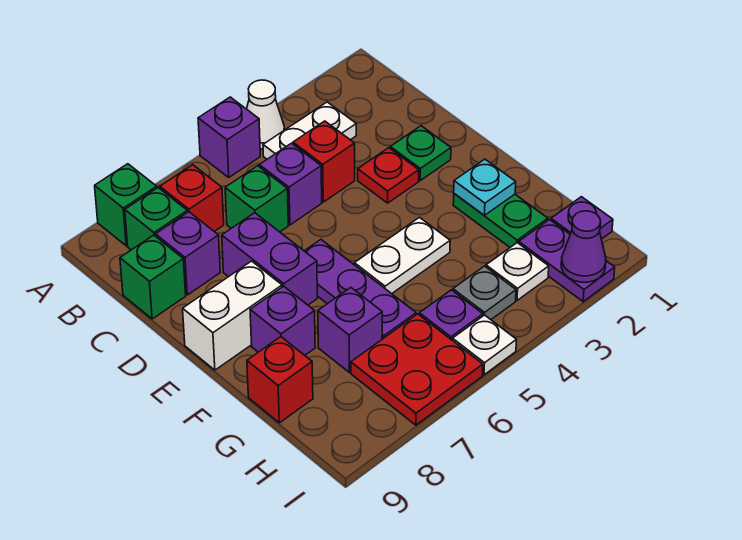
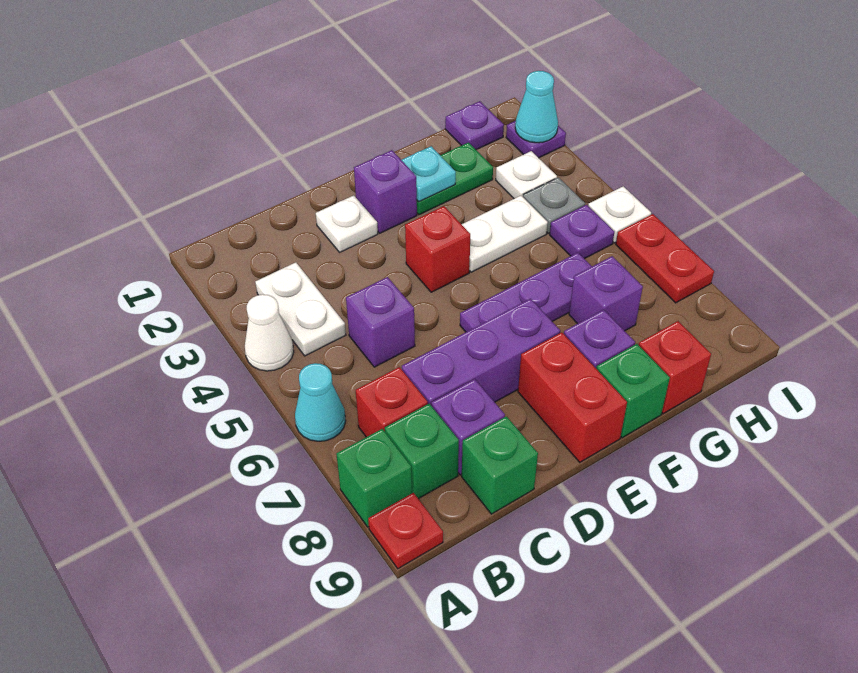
purple 1x1 brick [198,97,260,177] -> purple 1x1 brick moved to [354,150,417,233]
none -> cyan 1x1 cone [295,363,346,441]
red 1x1 brick [293,121,355,202] -> red 1x1 brick moved to [405,206,470,292]
green 1x1 brick [225,166,288,232] -> green 1x1 brick moved to [596,344,670,438]
green 1x1 plate [390,126,451,181] -> white 1x1 plate [316,195,378,252]
red 1x1 plate [358,148,419,203] -> red 1x1 plate moved to [368,493,443,569]
purple 1x2 brick [222,213,317,305] -> purple 1x3 brick [402,299,560,405]
white 1x2 brick [183,261,282,370] -> red 1x2 brick [518,332,627,462]
white 1x2 plate [354,217,450,294] -> white 1x2 plate turned to [462,196,548,272]
purple 1x2 plate [519,220,615,302] -> purple 1x1 plate [506,121,566,158]
red 2x2 plate [351,314,483,425] -> red 1x2 plate [616,214,714,303]
purple 1x1 cone [561,211,606,282] -> cyan 1x1 cone [515,71,558,143]

